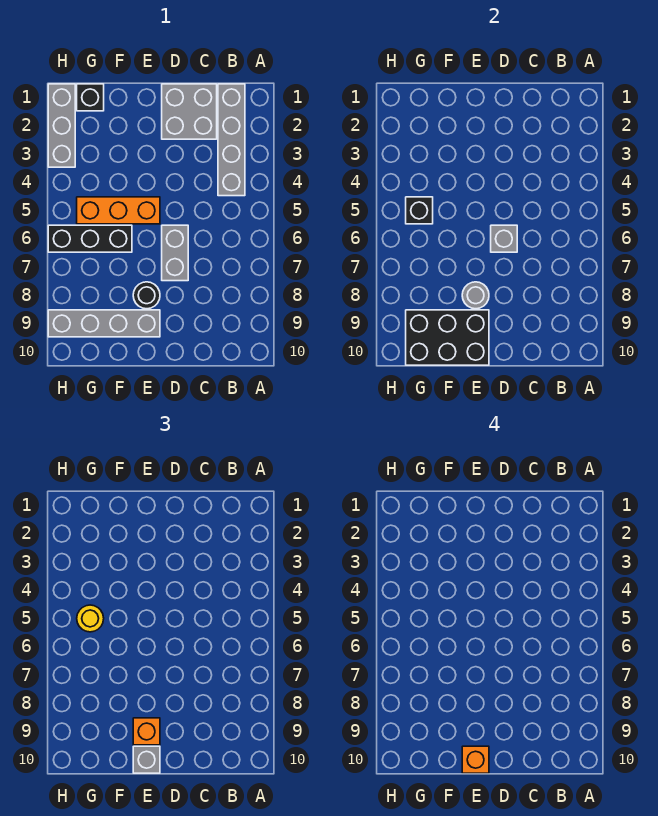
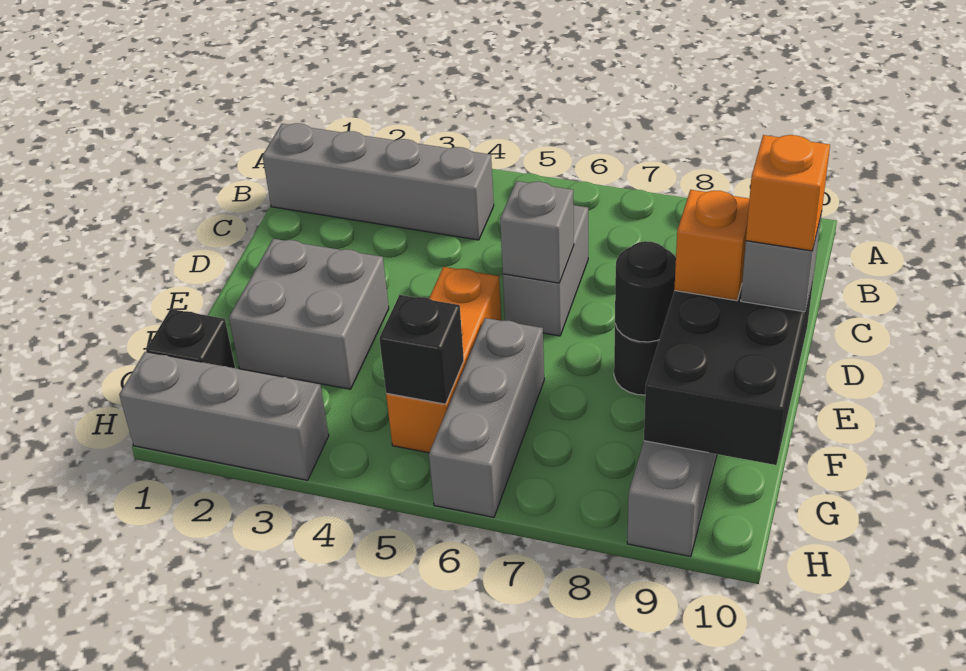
grey 2x2 brick [162,84,217,139] -> grey 2x2 brick moved to [229,239,389,389]
grey 1x2 brick [162,225,188,281] -> grey 1x2 brick turned to [503,205,588,336]
grey 1x1 round brick [462,282,489,309] -> black 1x1 round brick [615,241,676,342]
black 1x3 brick [48,225,132,252] -> grey 1x3 brick [429,318,544,517]
yellow 1x1 round brick [77,605,104,632] -> none

